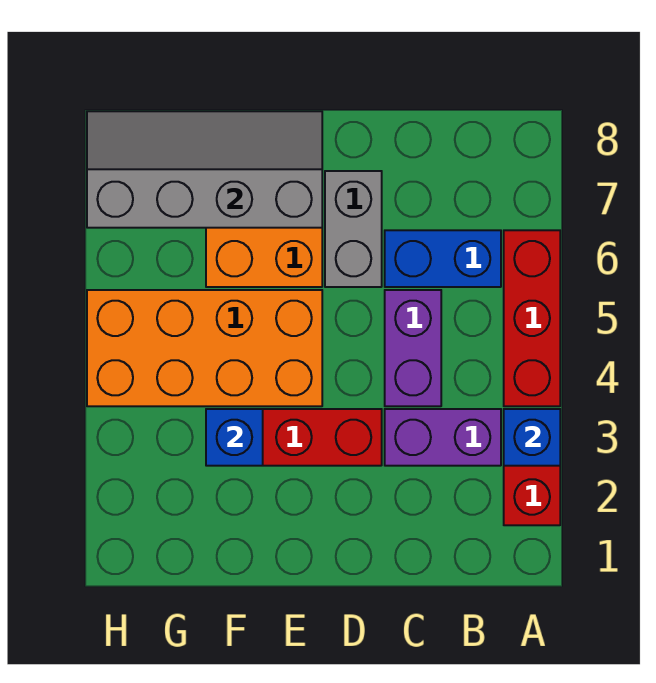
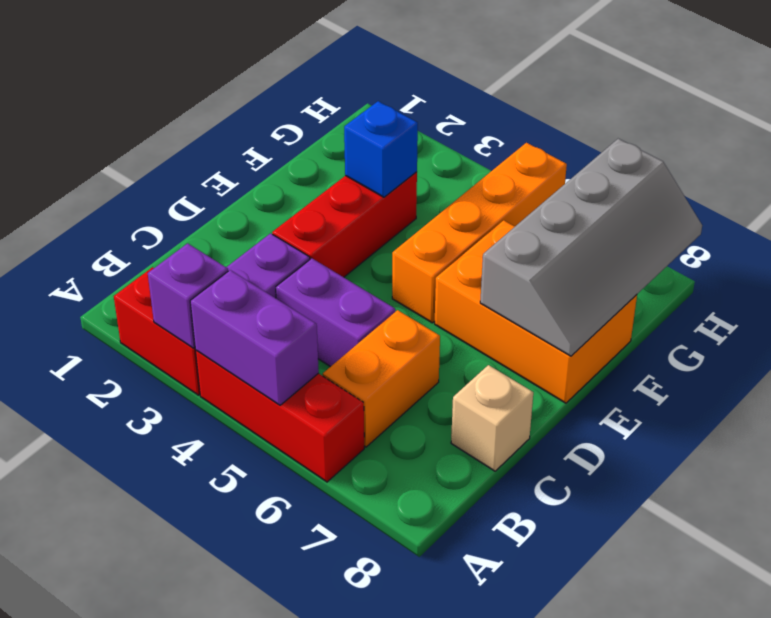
blue 1x1 brick [504,409,560,466] -> purple 1x1 brick [148,243,228,348]
none -> purple 1x2 brick [190,270,319,405]
blue 1x2 brick [385,230,501,287] -> orange 1x2 brick [323,310,440,447]
none -> tan 1x1 brick [451,365,533,471]
grey 1x2 brick [325,171,382,287] -> none
orange 2x4 brick [87,290,322,406] -> orange 1x4 brick [392,143,567,323]

